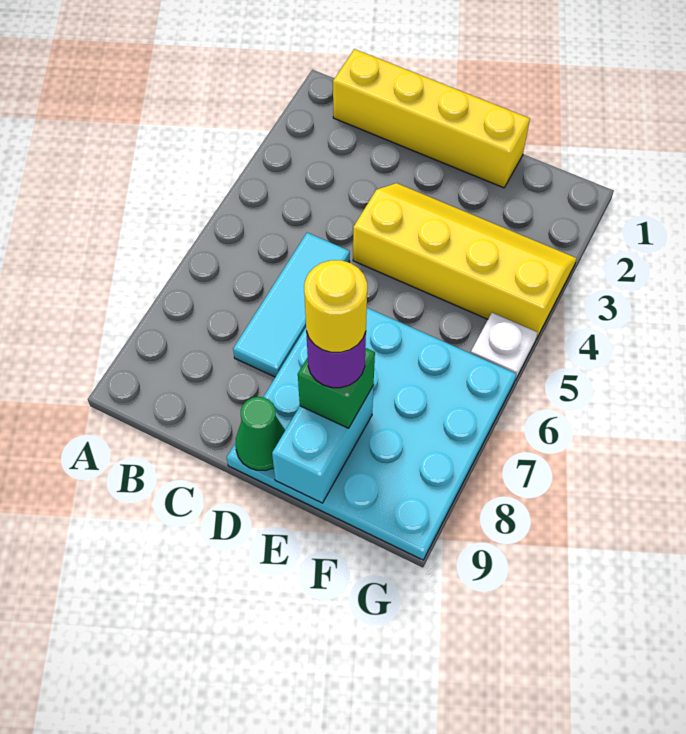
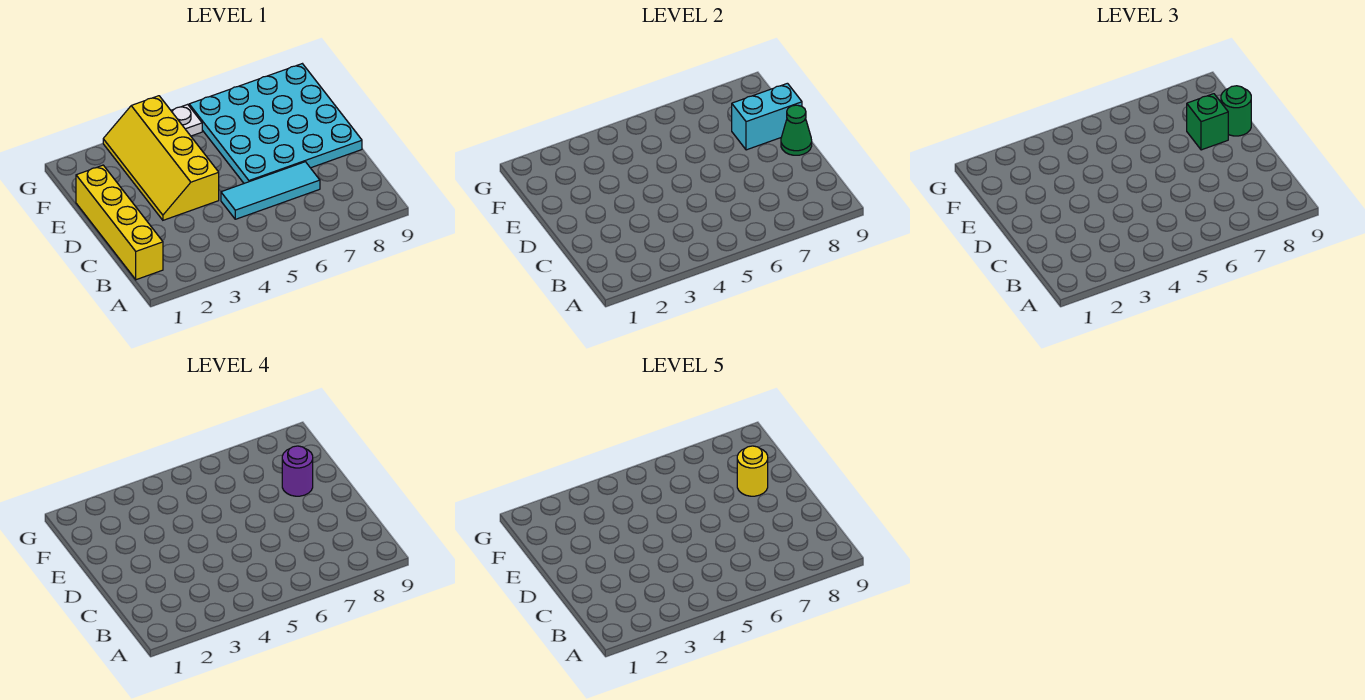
none -> green 1x1 round brick [1221,86,1251,136]

